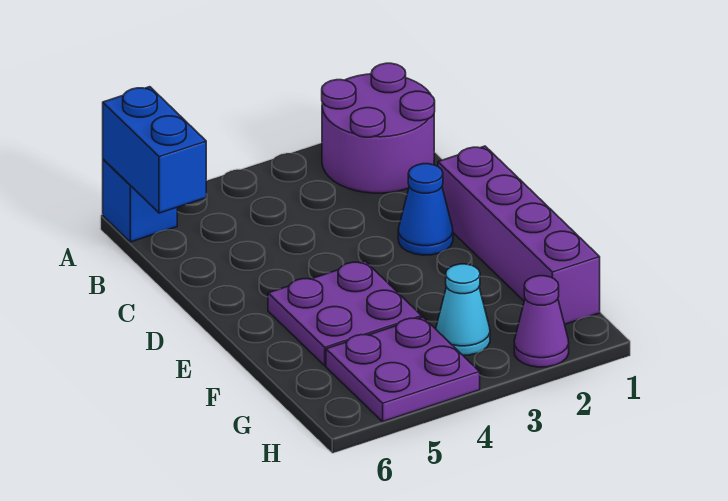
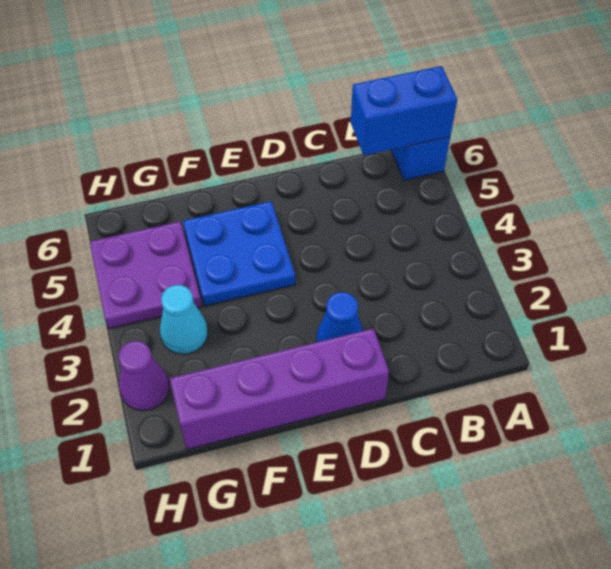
purple 2x2 round brick [322,63,435,193] -> none
purple 2x2 plate [268,261,422,366] -> blue 2x2 plate [183,201,295,306]

